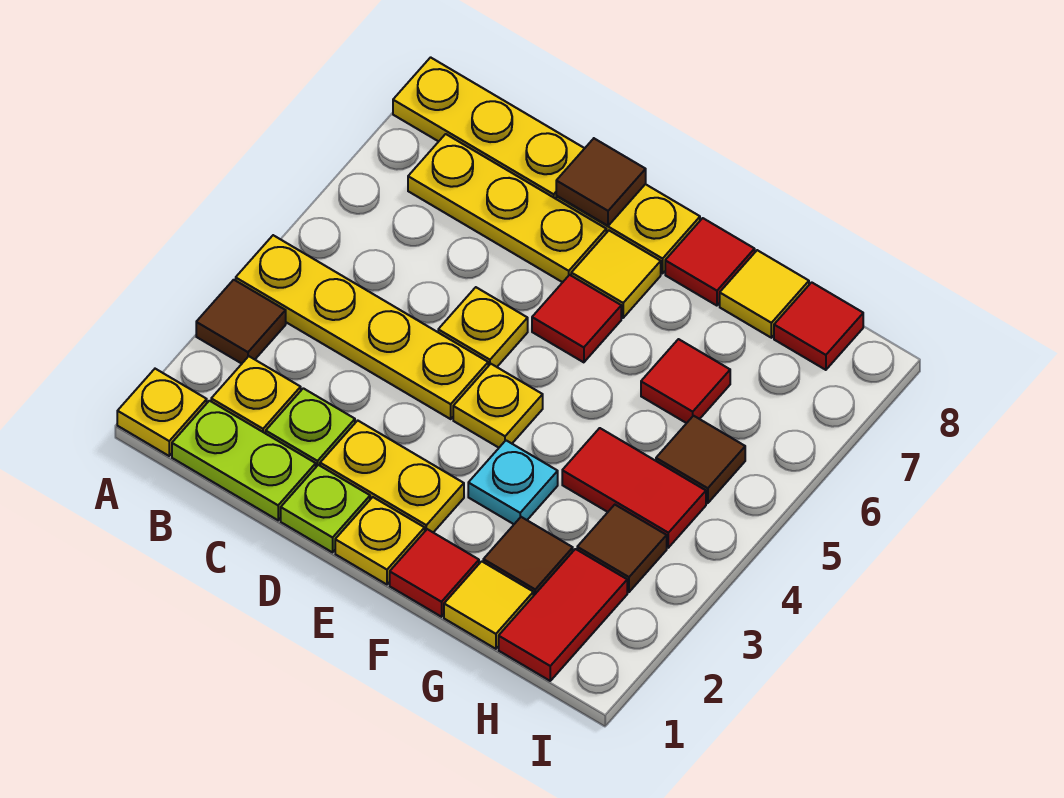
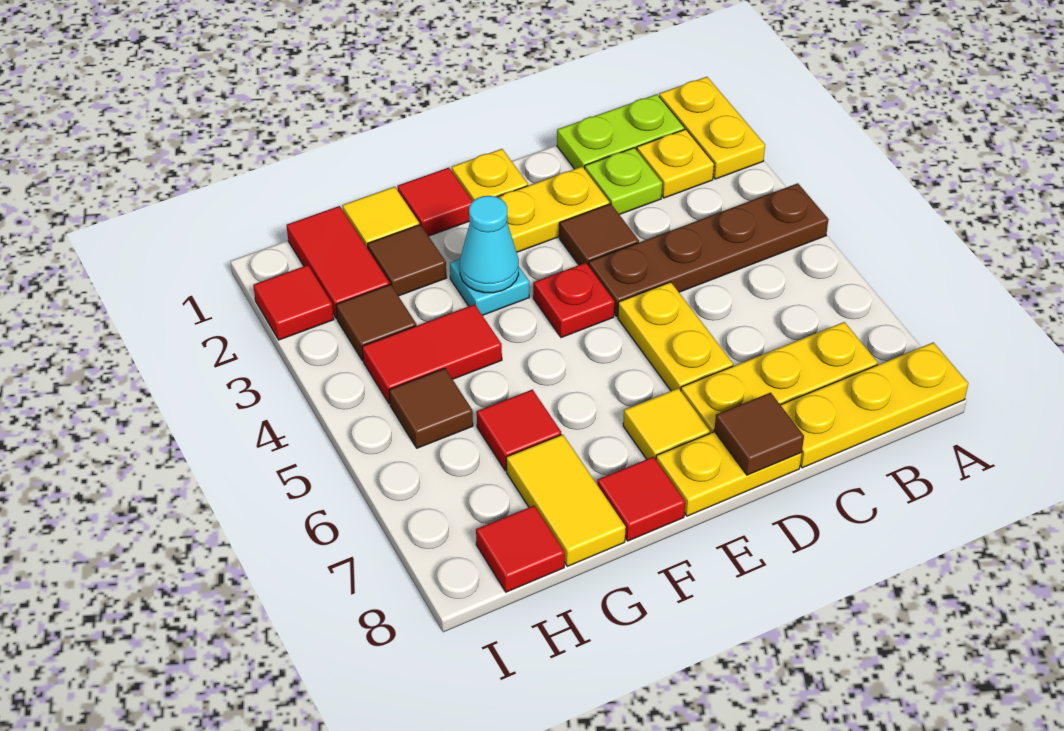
yellow 1x1 plate [117,369,207,456] -> yellow 1x2 plate [659,77,765,179]
brown 1x1 tile [196,280,286,364] -> brown 1x1 tile moved to [560,204,639,266]
yellow 1x4 plate [236,235,488,419] -> brown 1x4 plate [589,183,828,316]
lime 1x1 plate [281,465,370,552] -> none
yellow 1x1 plate [438,287,528,367] -> yellow 1x2 plate [618,282,733,391]
yellow 1x1 plate [453,364,543,448] -> red 1x1 plate [533,263,614,338]
red 1x1 tile [532,275,621,362] -> red 1x1 tile moved to [253,265,334,340]
none -> cyan 1x1 cone [460,196,519,293]
yellow 1x1 tile [720,250,809,338] -> yellow 1x2 tile [506,434,626,566]

